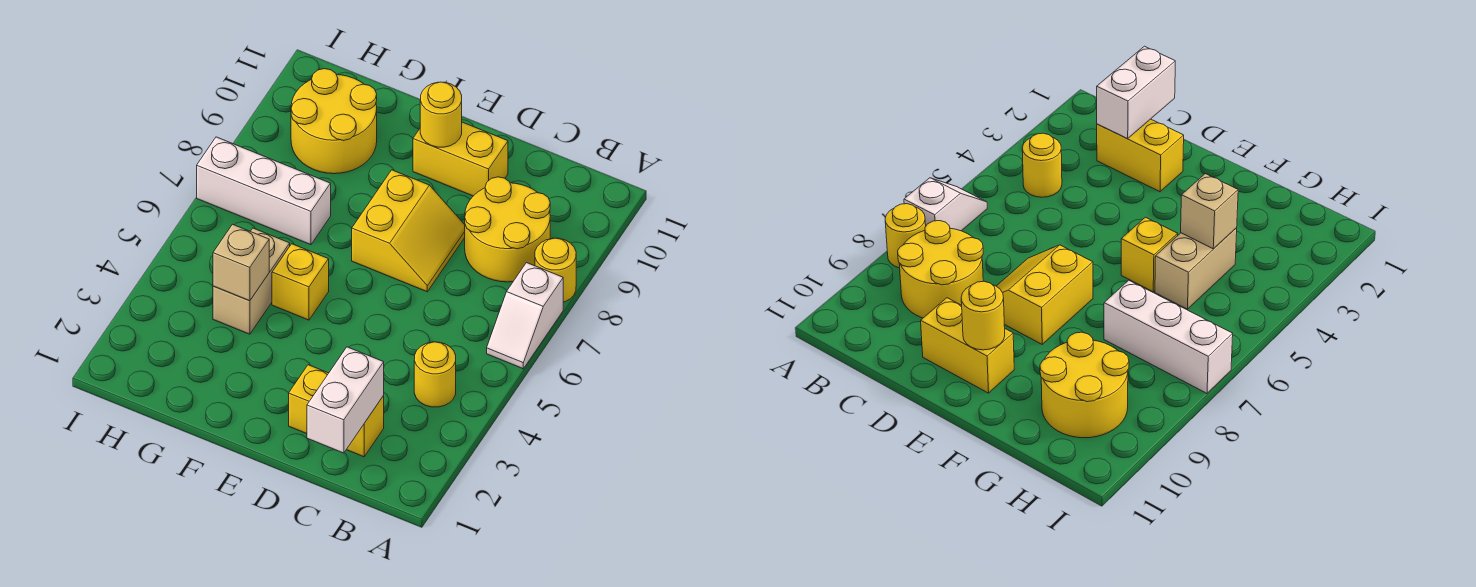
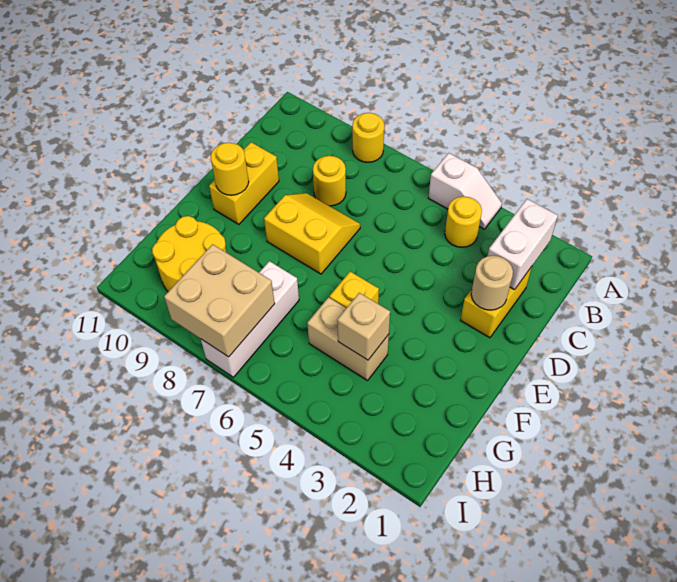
white 1x2 slope [487,263,563,369] -> white 1x2 slope moved to [428,153,502,229]
yellow 2x2 round brick [465,177,550,282] -> yellow 1x1 round brick [313,156,346,206]
white 1x2 brick [307,347,384,453] -> white 1x2 brick turned to [488,199,558,290]
none -> tan 1x1 round brick [471,256,513,310]
none -> tan 2x2 brick [164,244,275,357]

